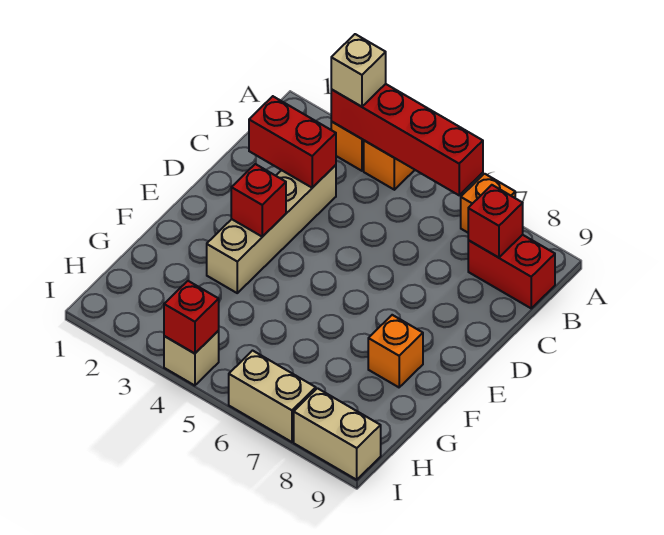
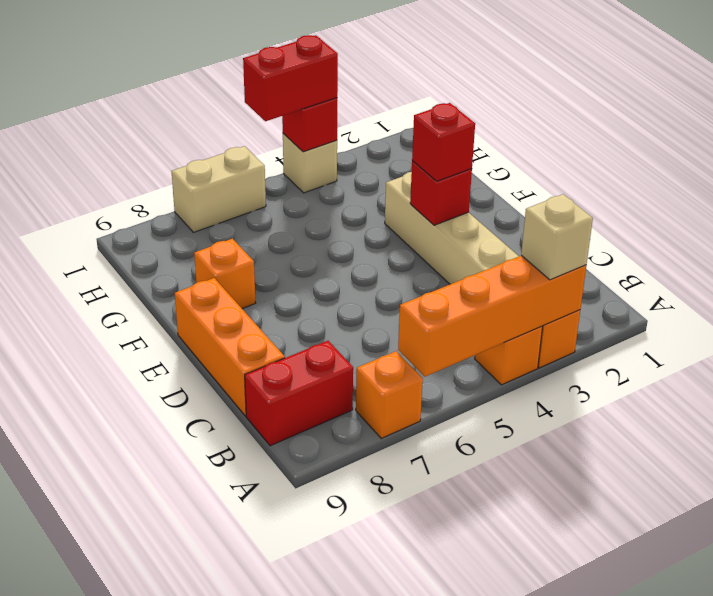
red 1x4 brick [331,84,483,195] -> orange 1x4 brick [398,255,586,377]
red 1x1 brick [468,185,523,258] -> red 1x1 brick moved to [412,103,475,181]
red 1x2 brick [249,96,336,188] -> red 1x2 brick moved to [243,35,338,121]
none -> orange 1x3 brick [175,278,285,416]
tan 1x2 brick [294,388,381,480] -> none

